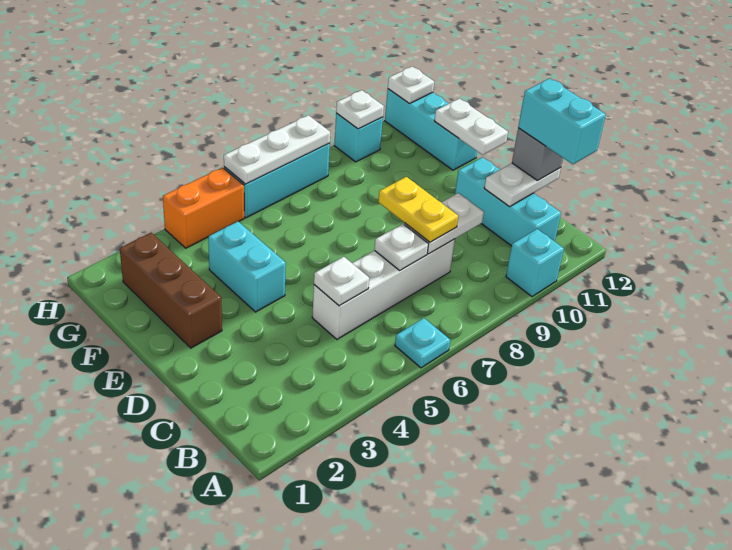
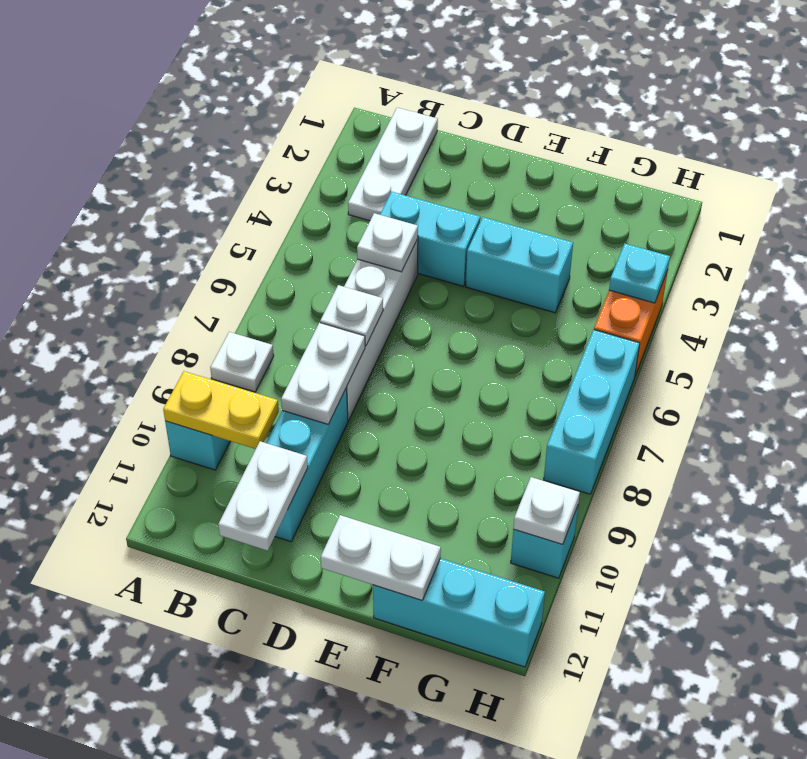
cyan 1x1 plate [395,318,450,368] -> cyan 1x1 plate moved to [609,244,670,303]
cyan 1x3 brick [455,157,561,246] -> cyan 1x3 brick turned to [266,388,348,542]
cyan 1x2 brick [518,78,606,164] -> cyan 1x2 brick moved to [380,192,480,286]
yellow 1x2 plate [378,177,458,242] -> yellow 1x2 plate moved to [163,371,279,449]
grey 1x1 brick [512,128,563,181] -> none
brown 1x3 brick [120,233,222,348] -> none
white 1x3 plate [224,115,330,184] -> white 1x3 plate moved to [348,108,438,221]
white 1x1 plate [388,66,434,104] -> white 1x1 plate moved to [210,332,274,392]

